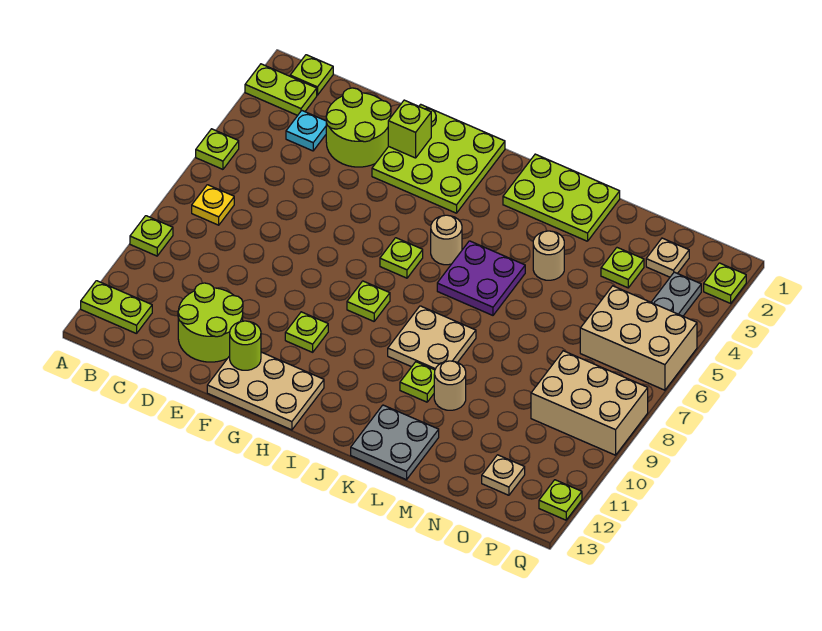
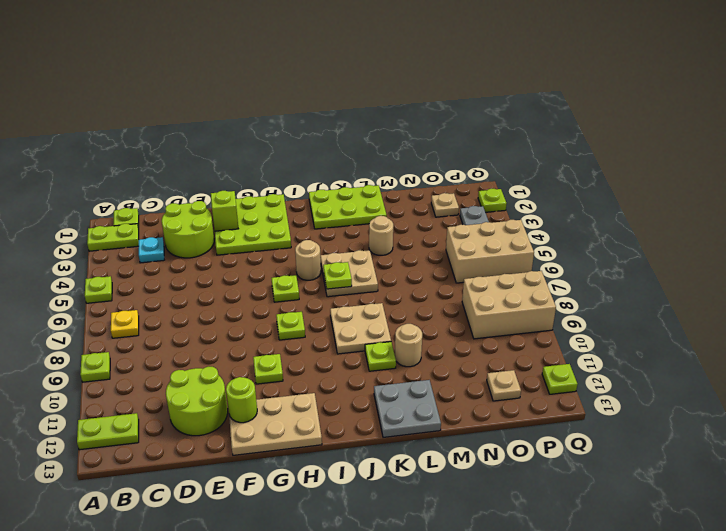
purple 2x2 plate [437,241,525,315] -> tan 2x2 plate [320,250,378,297]
lime 1x1 plate [601,248,644,288] -> lime 1x1 plate moved to [323,262,352,289]

